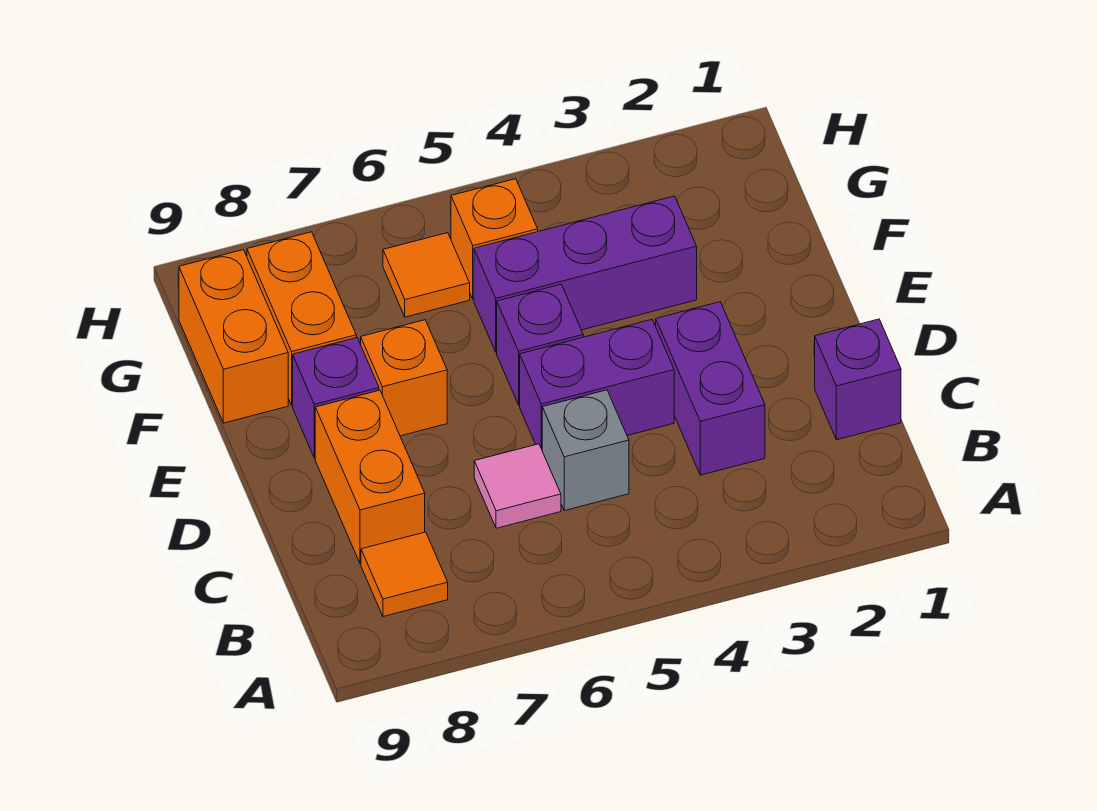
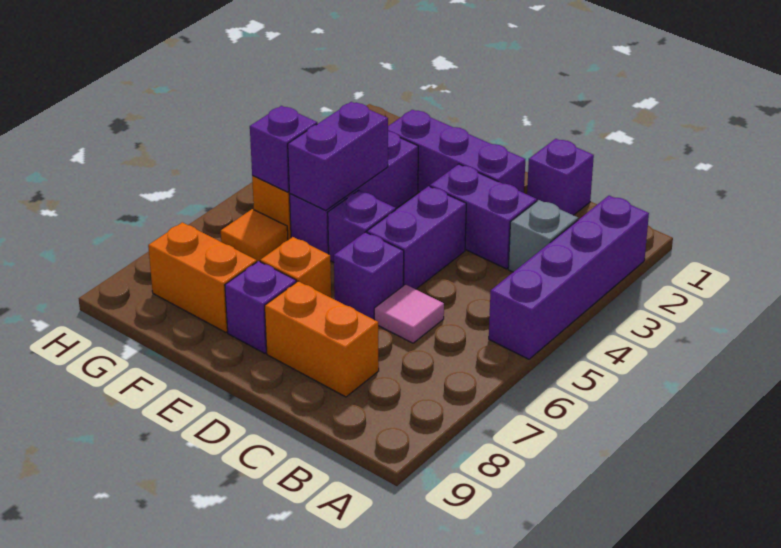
none -> purple 1x4 brick [489,196,649,359]
orange 1x1 tile [361,532,448,617] -> none
grey 1x1 brick [542,390,629,511] -> grey 1x1 brick moved to [508,200,578,272]
none -> purple 1x3 brick [388,110,525,193]
none -> purple 1x1 brick [334,232,404,319]
none -> purple 1x2 brick [288,102,388,211]
orange 1x2 brick [179,250,288,423] -> none
none -> purple 1x1 brick [250,106,317,192]

